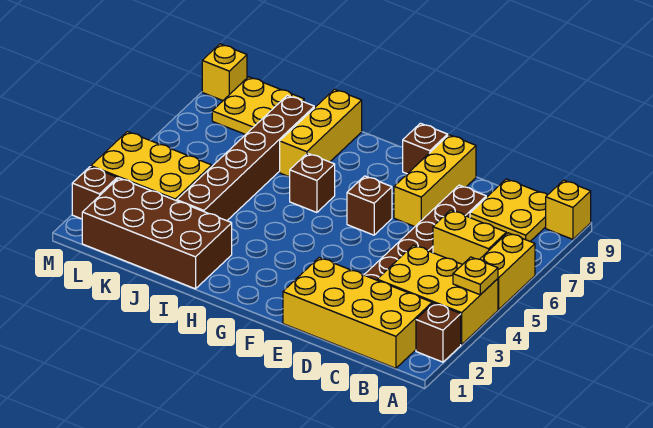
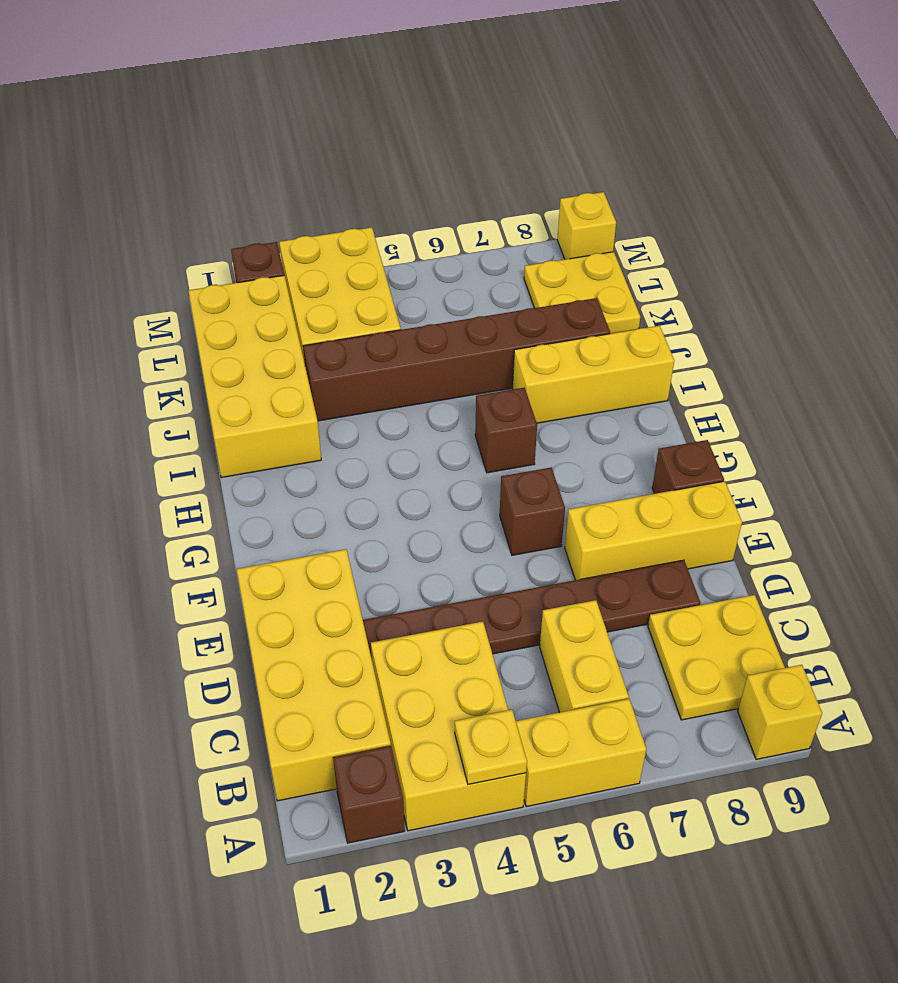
brown 2x4 brick [82,178,232,289] -> yellow 2x4 brick [189,275,321,478]

